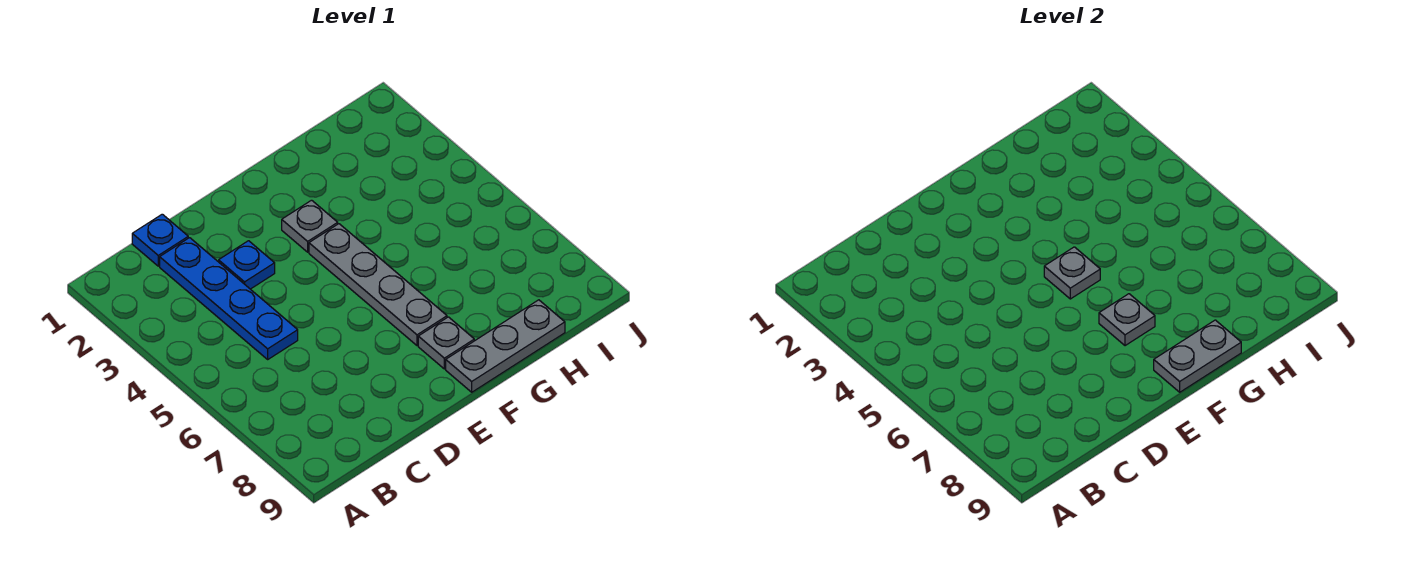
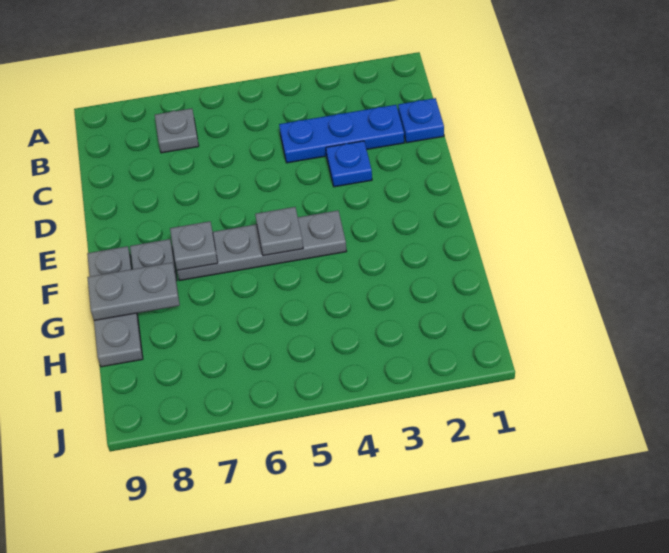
blue 1x4 plate [160,238,298,359] -> blue 1x3 plate [279,105,404,163]
grey 1x1 plate [282,200,338,252] -> grey 1x1 plate moved to [155,108,199,153]
grey 1x2 plate [1154,320,1241,392] -> grey 1x2 plate turned to [87,263,180,320]

